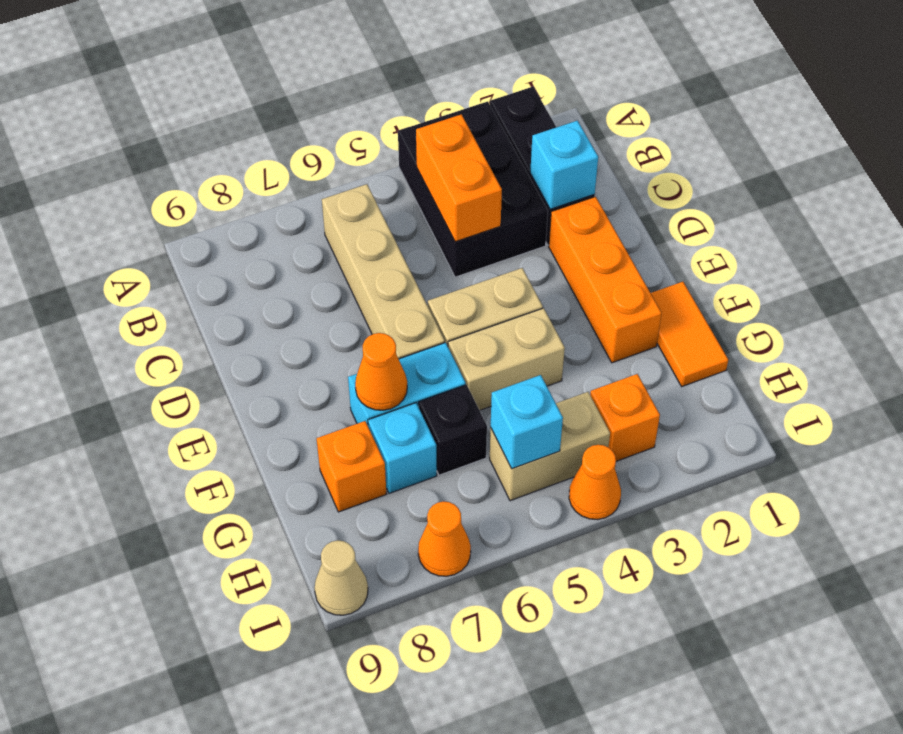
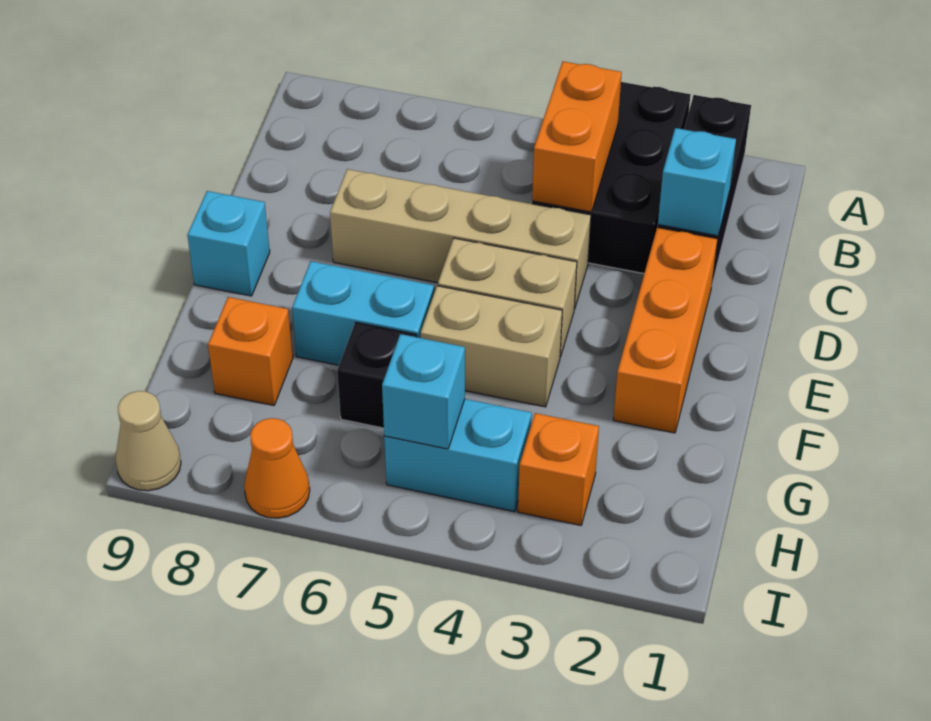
tan 1x4 brick [322,184,445,359] -> tan 1x4 brick turned to [330,169,591,309]
orange 1x2 tile [651,282,728,386] -> none
orange 1x1 cone [355,333,407,410] -> none
cyan 1x1 brick [368,403,437,493] -> cyan 1x1 brick moved to [187,191,270,296]
tan 1x2 brick [490,392,610,501] -> cyan 1x2 brick [384,399,532,512]
orange 1x1 cone [569,445,621,520] -> none

